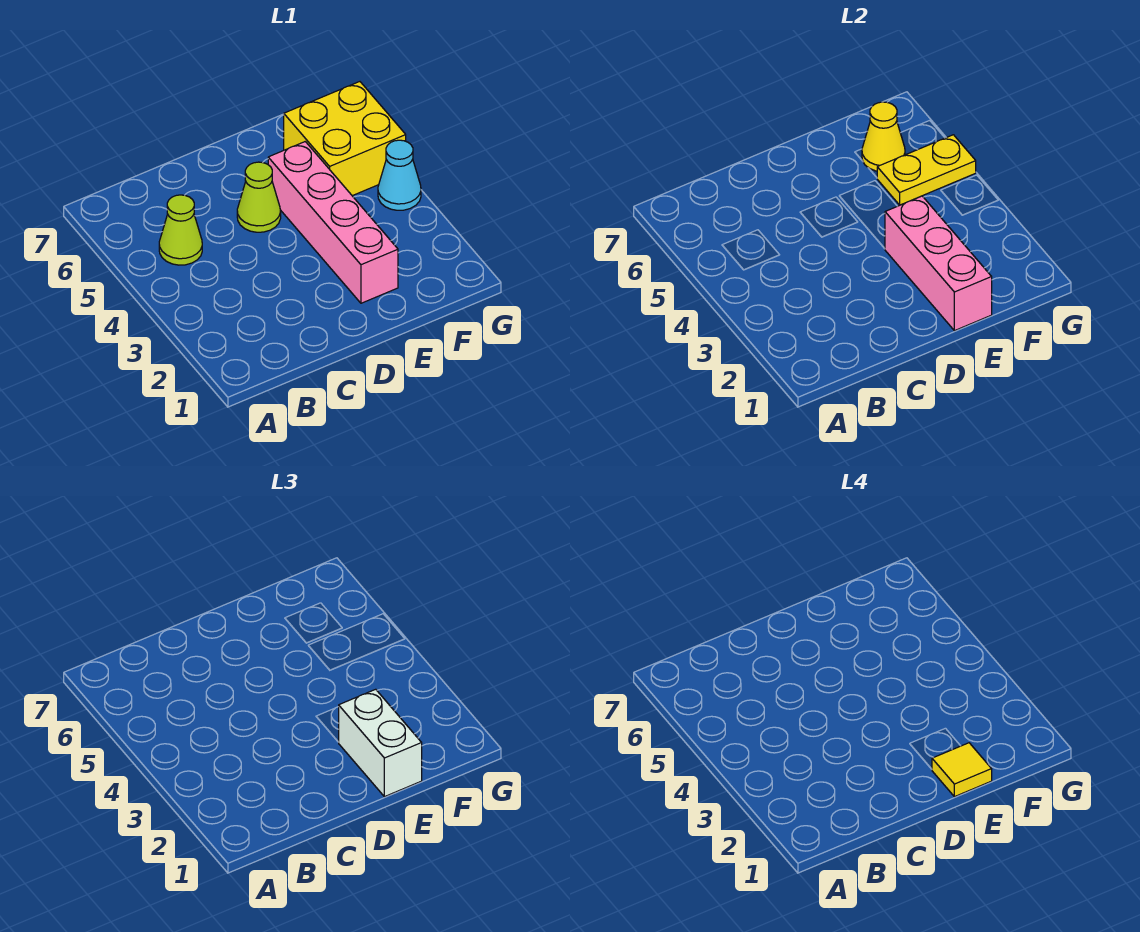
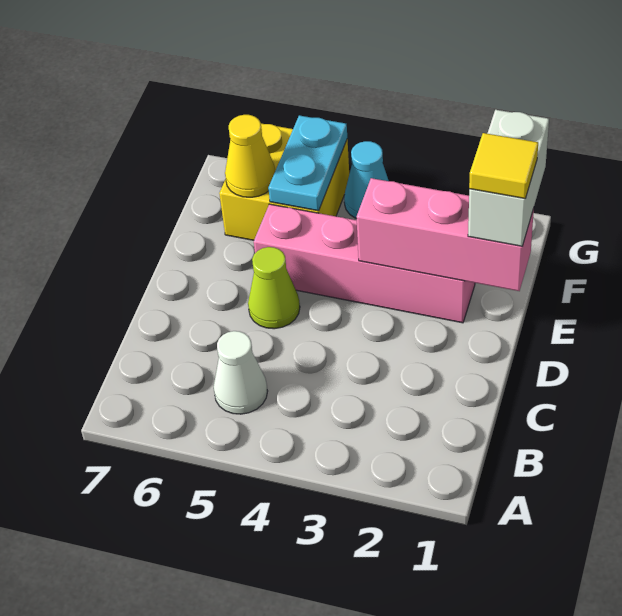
lime 1x1 cone [159,195,202,265] -> white 1x1 cone [214,331,268,414]
white 1x2 brick [339,689,422,797] -> white 1x2 brick turned to [468,110,549,246]
yellow 1x2 plate [877,135,976,205] -> cyan 1x2 plate [268,115,347,211]

